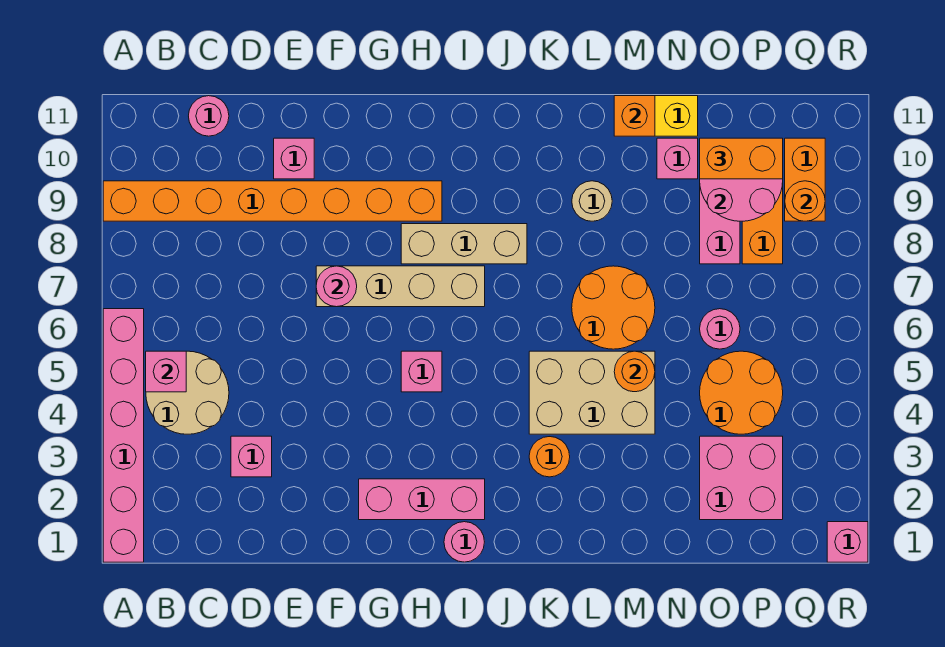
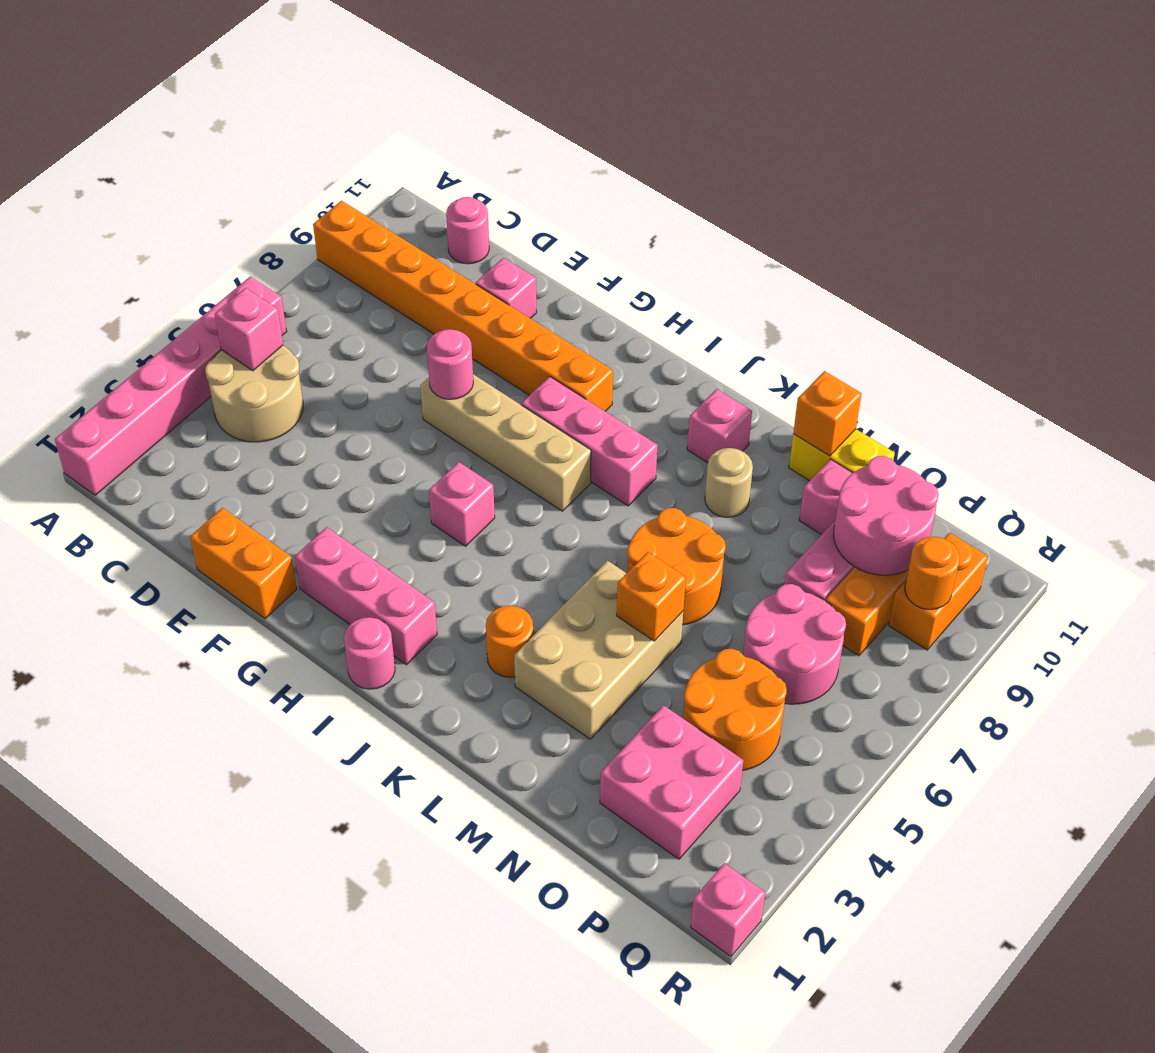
pink 1x1 brick [231,436,272,477] -> pink 1x1 brick moved to [687,389,752,463]
tan 1x3 brick [401,224,527,264] -> pink 1x3 brick [521,377,658,506]
tan 2x3 brick [529,351,655,434] -> tan 2x3 brick turned to [514,561,683,739]
orange 1x1 round brick [614,351,655,392] -> orange 1x1 brick [617,552,686,641]
pink 1x1 round brick [700,309,740,349] -> pink 2x2 round brick [743,584,846,704]
orange 1x2 brick [700,138,783,179] -> orange 1x2 brick moved to [190,508,297,619]

